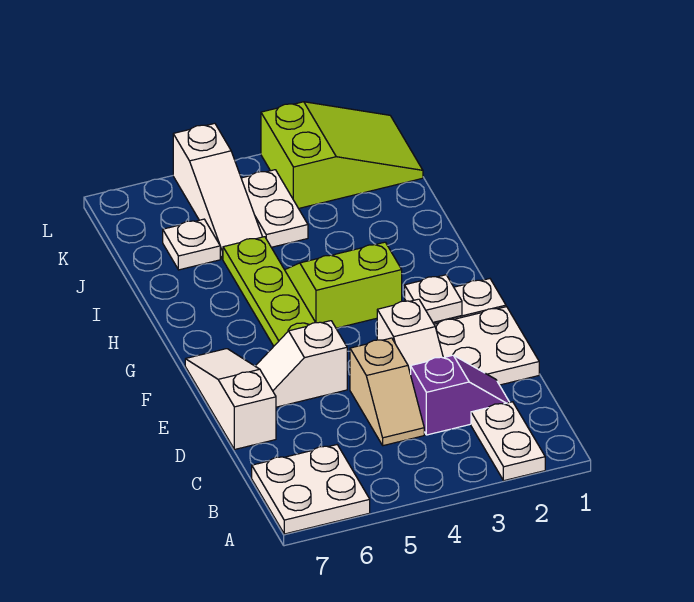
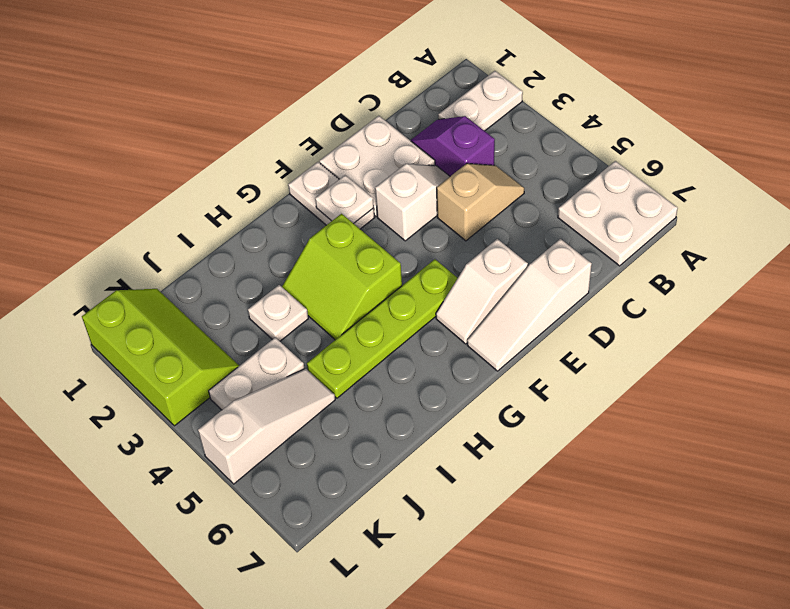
white 1x2 slope [255,321,347,407] -> white 1x2 slope turned to [436,239,528,344]
white 1x1 plate [163,219,220,270] -> white 1x1 plate moved to [248,285,308,341]
lime 2x3 slope [261,102,423,209] -> lime 2x3 slope turned to [82,289,239,426]

